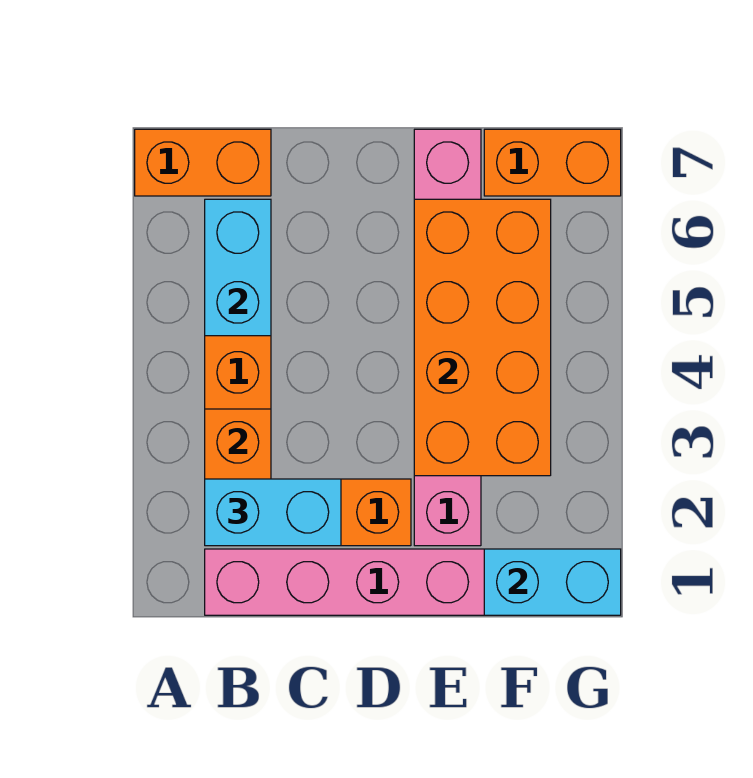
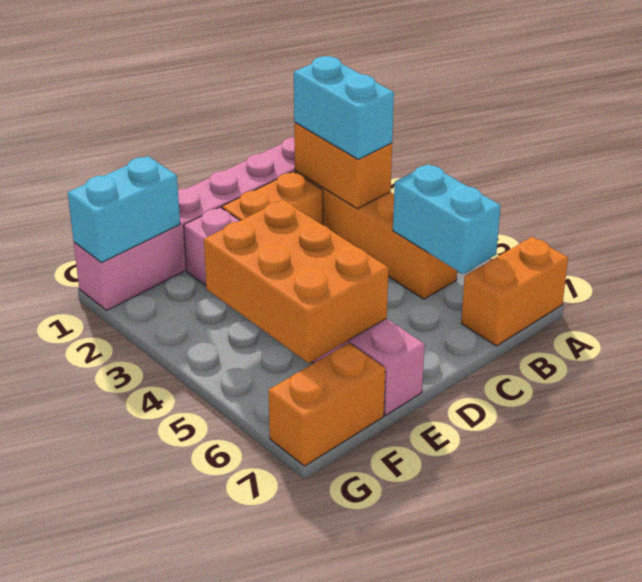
cyan 1x2 brick [205,479,341,546] -> cyan 1x2 brick turned to [294,56,394,159]
orange 2x4 brick [414,199,551,476] -> orange 2x3 brick [204,200,389,363]

